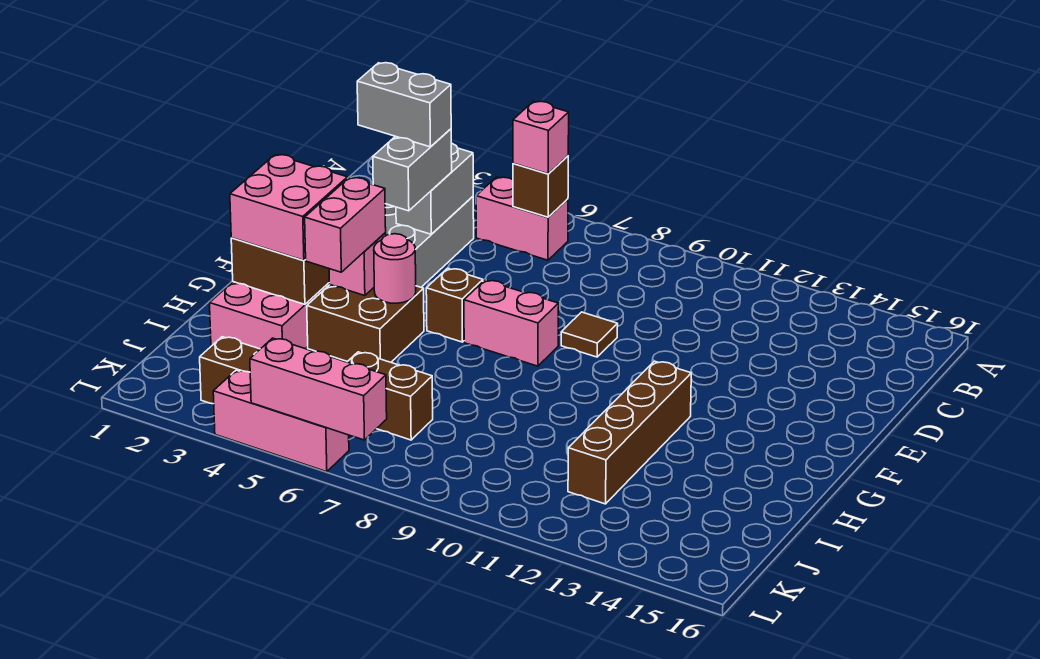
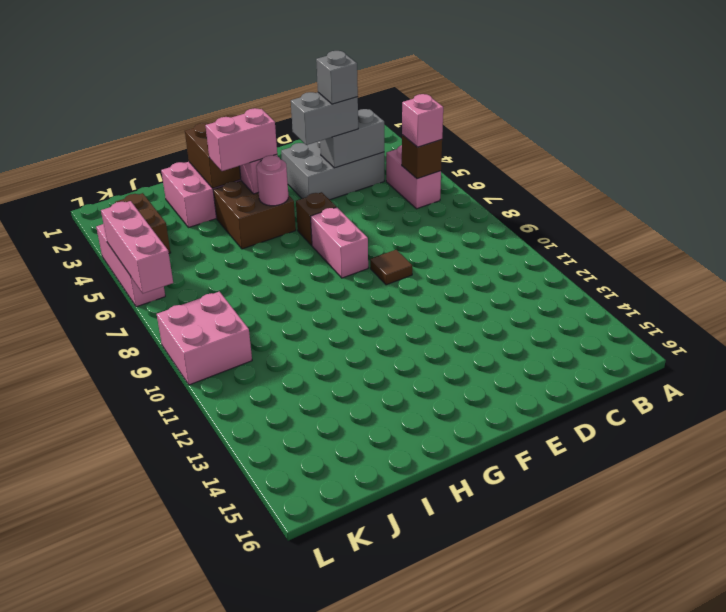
grey 1x2 brick [357,63,451,147] -> grey 1x1 brick [316,51,358,104]
pink 2x2 brick [230,155,347,260] -> pink 2x2 brick moved to [157,292,252,385]
brown 1x4 brick [568,361,691,504] -> none
brown 1x2 brick [348,352,433,440] -> none

